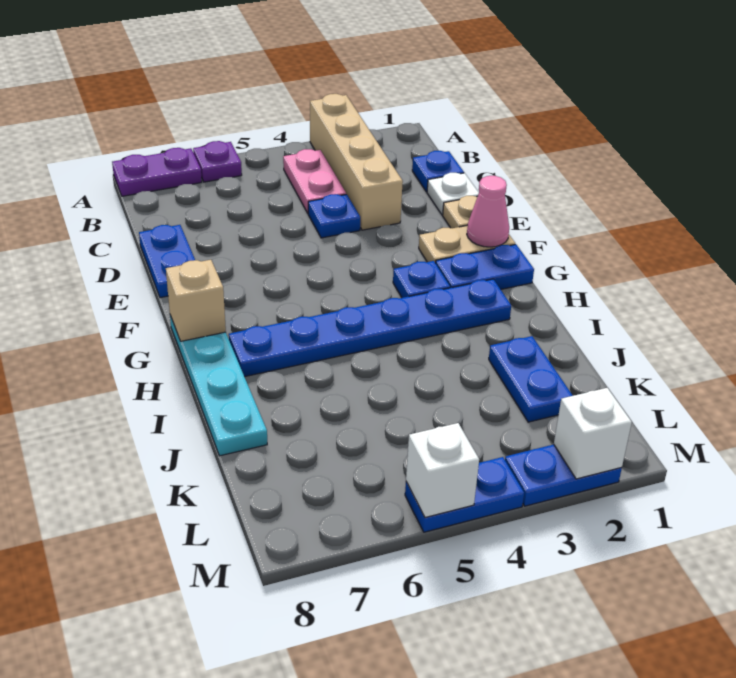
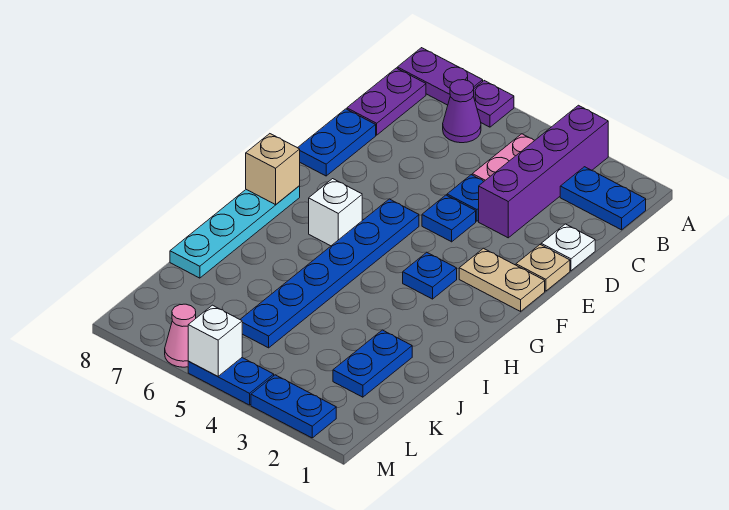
tan 1x4 brick [310,94,403,230] -> purple 1x4 brick [479,105,608,238]
none -> purple 1x1 cone [443,80,481,143]
none -> purple 1x2 plate [347,68,426,135]
blue 1x1 plate [412,151,464,192] -> blue 1x1 plate moved to [422,195,476,242]
pink 1x1 cone [467,176,509,247] -> pink 1x1 cone moved to [165,304,196,367]
blue 1x2 plate [436,244,534,289] -> blue 1x2 plate moved to [560,167,646,230]
blue 1x6 plate [229,279,511,377] -> blue 1x6 plate turned to [240,199,419,348]
white 1x1 brick [554,388,632,479] -> white 1x1 brick moved to [309,179,362,246]

